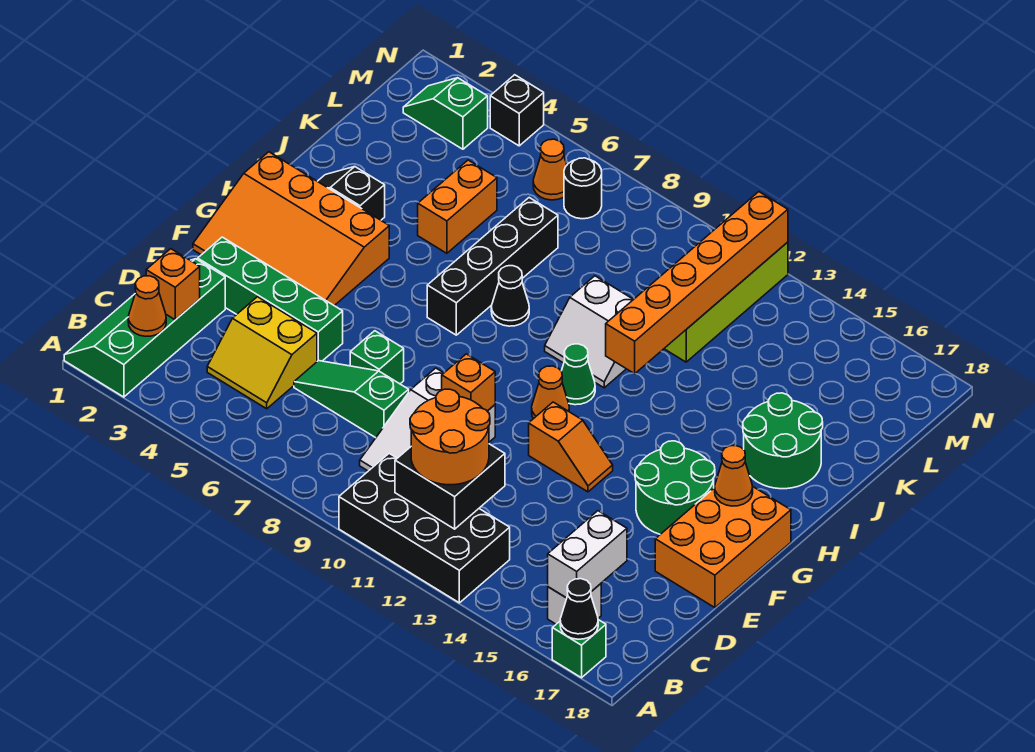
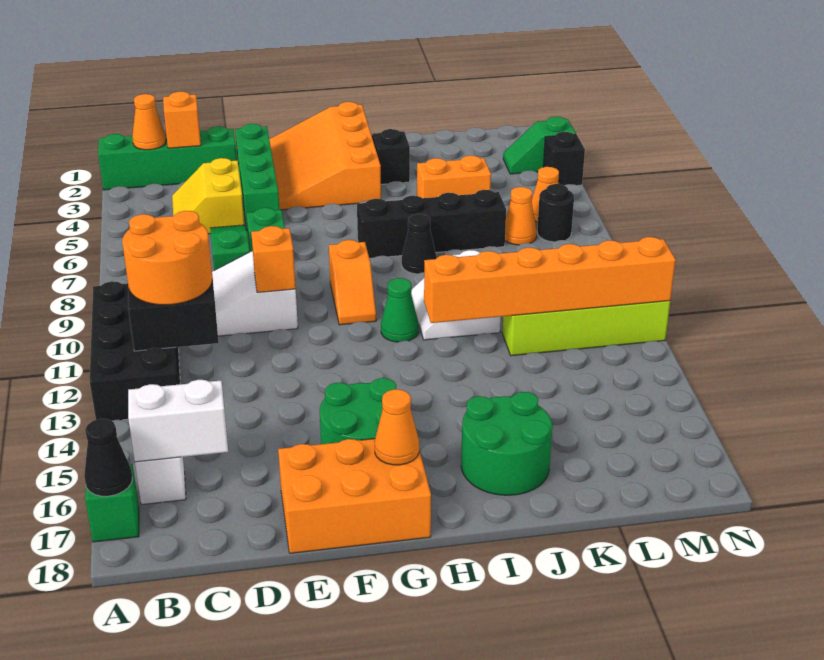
orange 1x2 slope [529,402,613,492] -> orange 1x2 slope moved to [329,240,376,325]
orange 1x1 cone [532,366,569,419] -> orange 1x1 cone moved to [505,187,537,245]
green 1x2 slope [403,78,488,149] -> green 1x2 slope turned to [503,117,576,174]

